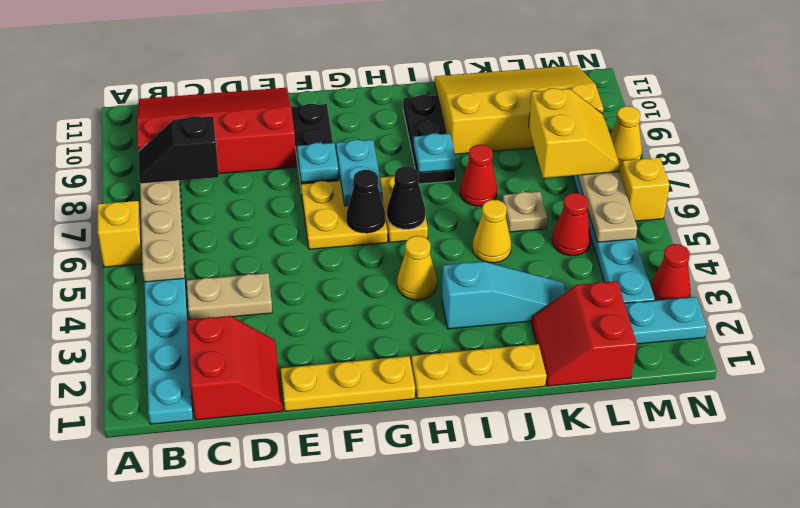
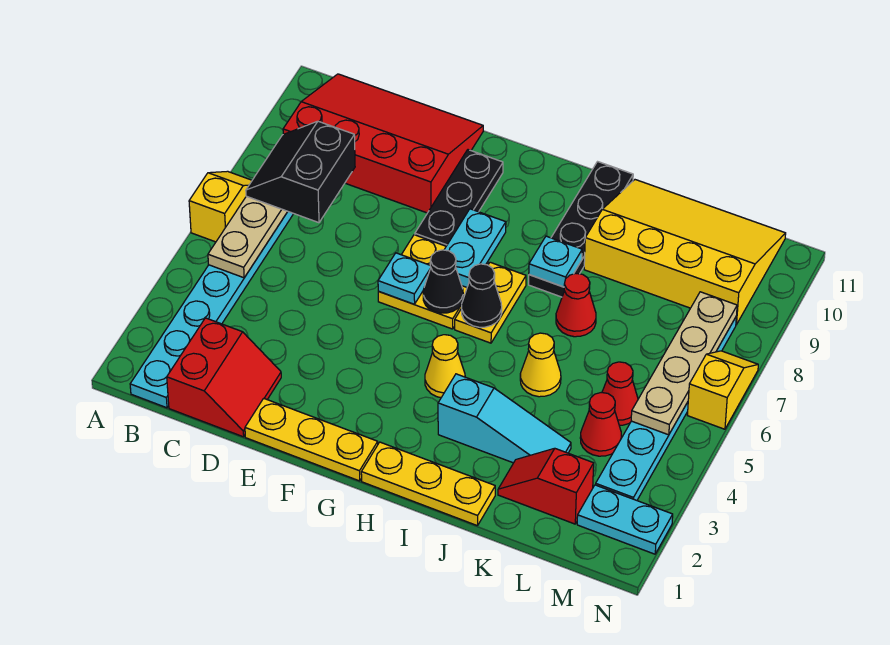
black 1x2 slope [138,116,219,184] -> black 2x2 slope [246,121,355,223]
tan 1x2 plate [187,273,272,320] -> none
cyan 1x1 plate [297,143,339,182] -> cyan 1x1 plate moved to [378,253,431,304]
black 1x3 plate [403,95,455,184] -> black 1x4 plate [529,162,633,297]
red 2x2 slope [532,281,637,386] -> red 1x2 slope [498,448,594,524]
tan 1x1 plate [503,192,547,232] -> none
yellow 2x2 slope [529,88,620,178] -> none
red 1x1 cone [651,244,691,301] -> red 1x1 cone moved to [580,393,621,456]
yellow 1x1 cone [610,106,642,162] -> none

